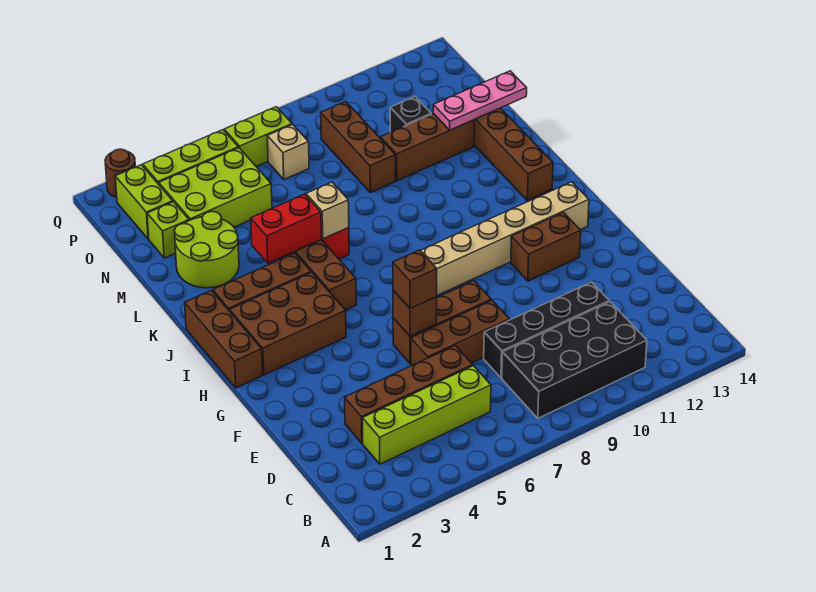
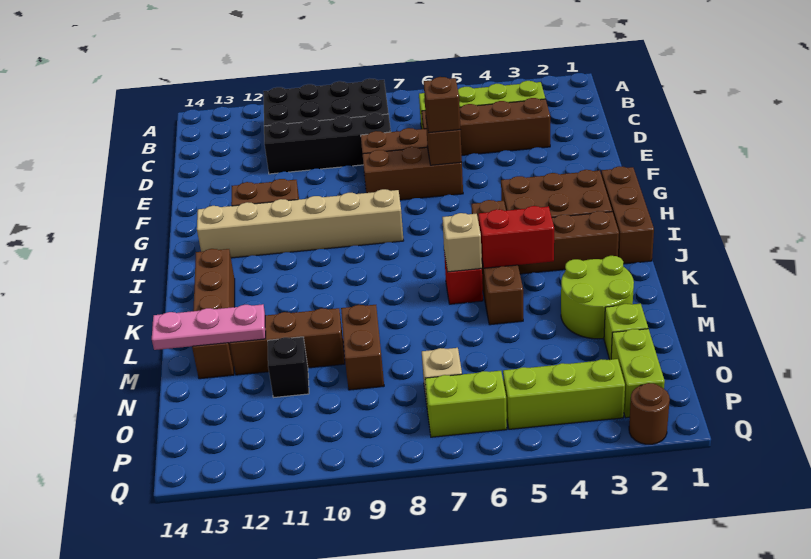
brown 1x3 brick [321,102,396,193] -> brown 1x2 brick [341,305,384,390]
lime 2x3 brick [159,148,272,227] -> none

